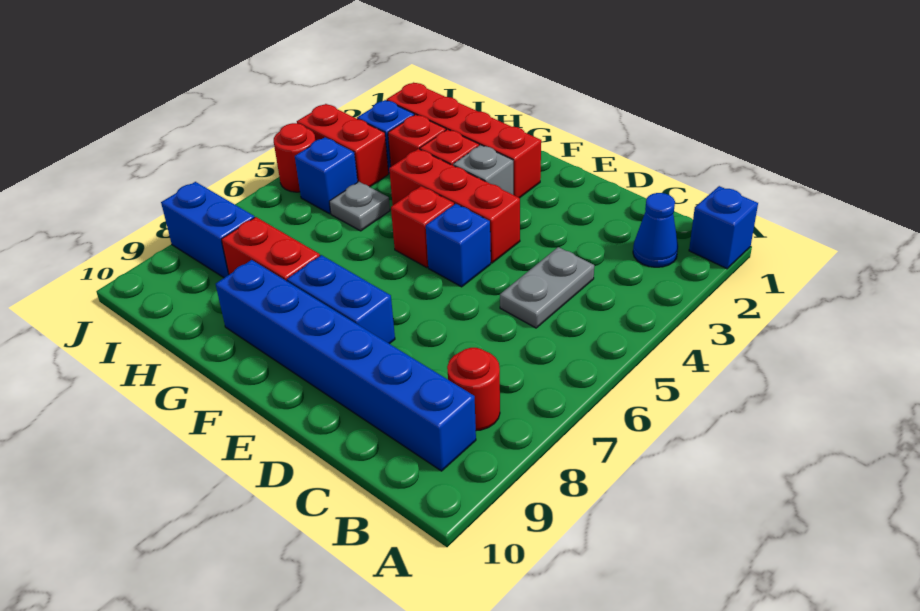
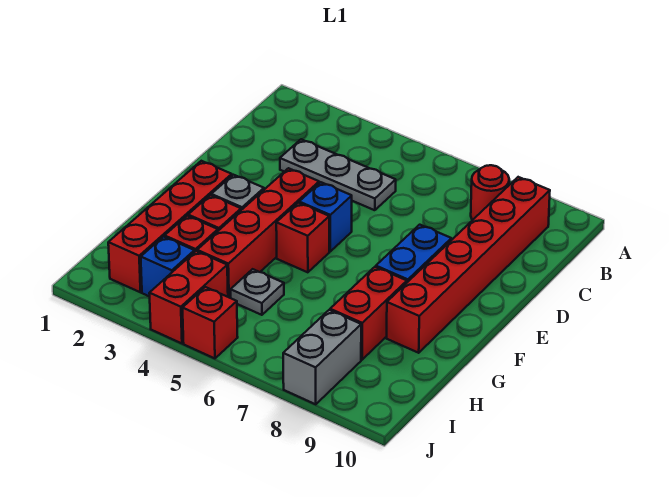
blue 1x1 brick [689,186,758,269] -> none
blue 1x1 cone [633,193,678,267] -> none
blue 1x6 brick [216,260,476,471] -> red 1x6 brick [387,177,550,353]
grey 1x2 plate [500,247,594,328] -> grey 1x3 plate [280,139,396,210]
red 1x3 brick [389,149,520,263] -> red 1x4 brick [197,168,319,298]
blue 1x1 brick [295,137,358,214] -> none
blue 1x2 brick [161,182,255,278] -> grey 1x2 brick [283,310,361,404]
red 1x1 round brick [274,123,315,192] -> red 1x1 brick [183,287,238,358]

